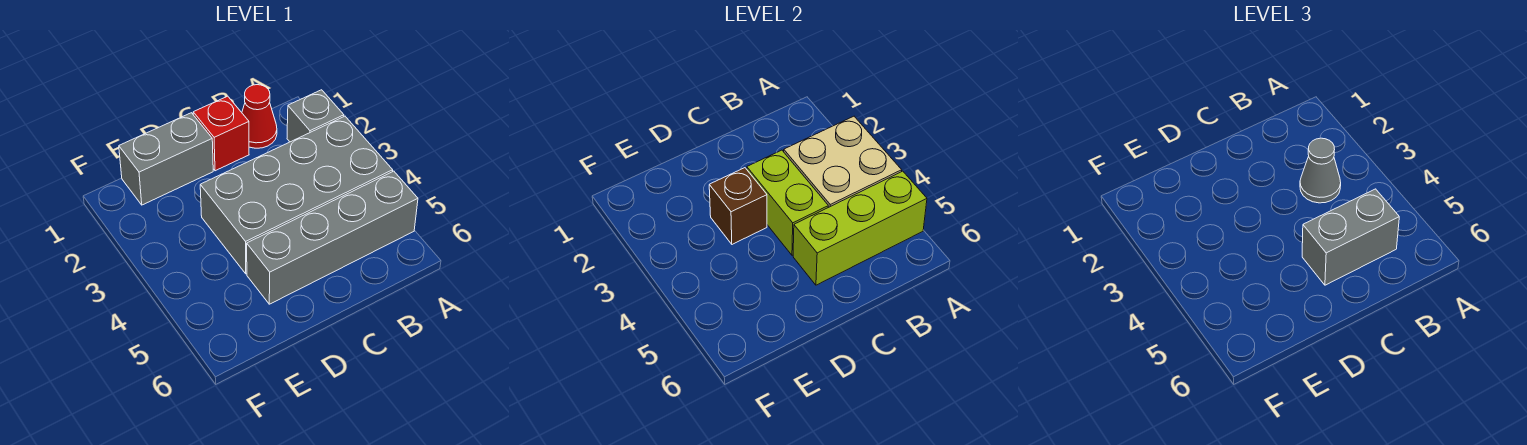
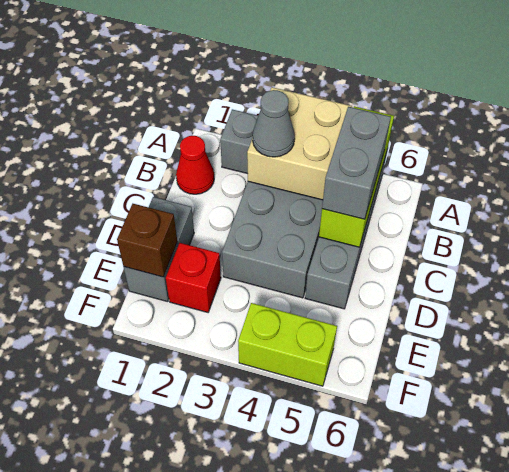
red 1x1 brick [193,96,249,171] -> red 1x1 brick moved to [166,243,221,312]
lime 1x2 brick [747,150,828,255] -> lime 1x2 brick moved to [238,303,337,386]
brown 1x1 brick [709,168,767,244] -> brown 1x1 brick moved to [117,204,177,277]

